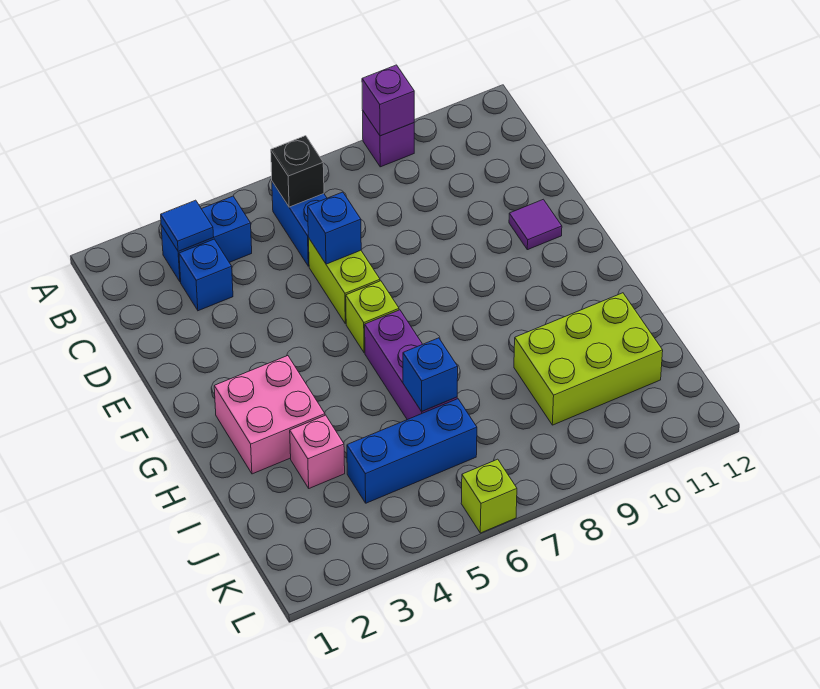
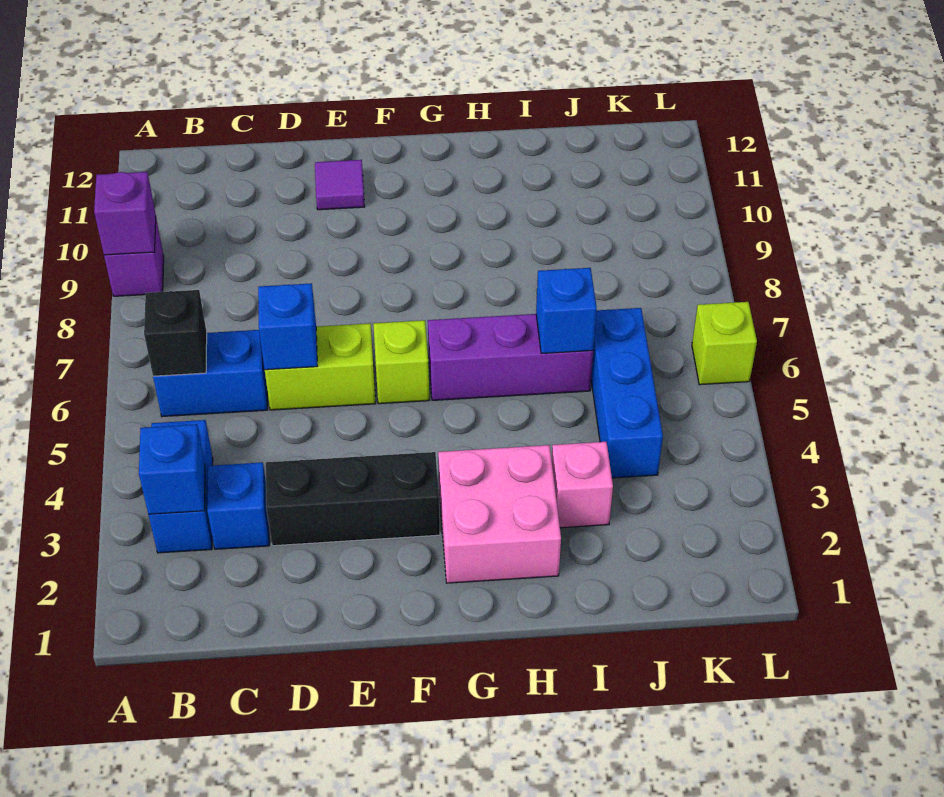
blue 1x1 tile [161,200,214,251] -> blue 1x1 brick [139,424,205,514]
none -> black 1x3 brick [266,452,440,546]
lime 2x3 brick [514,293,663,425] -> none

